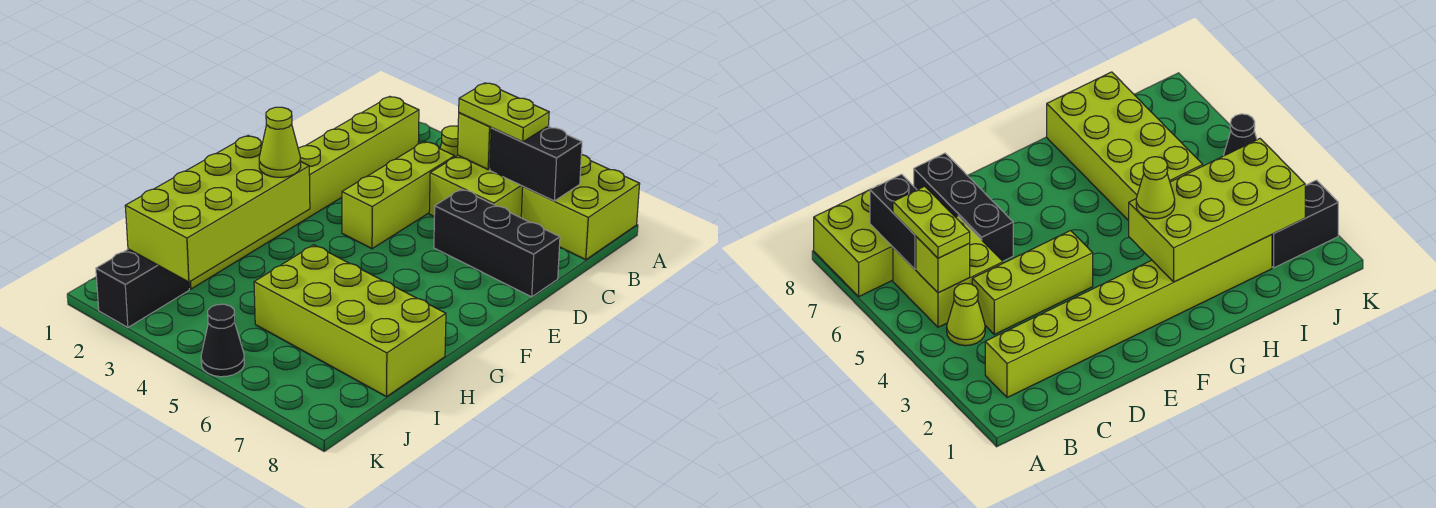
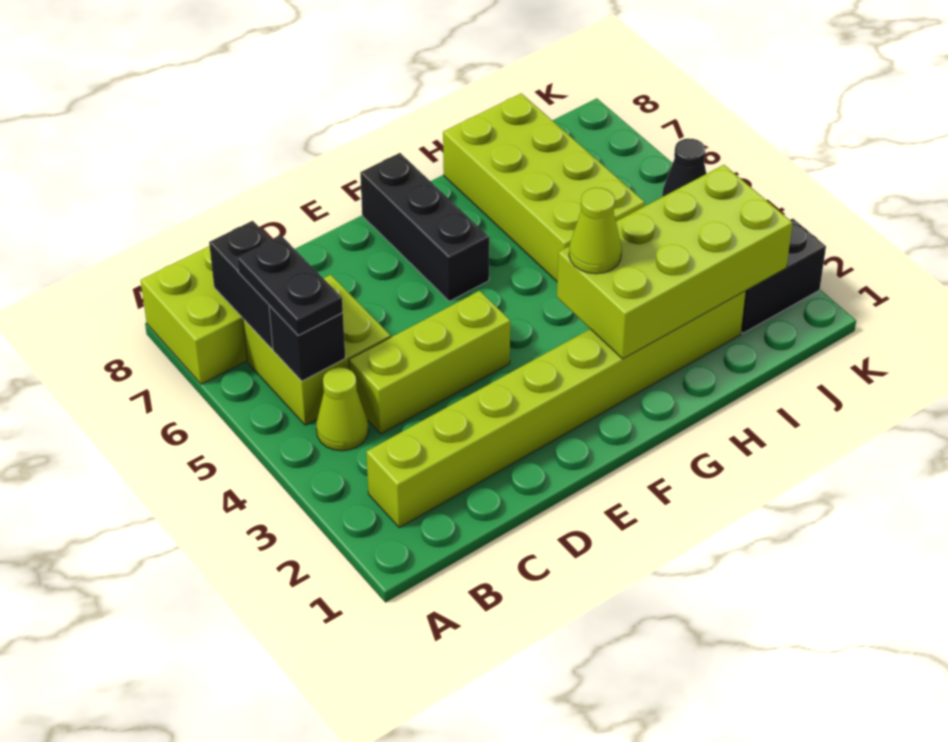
lime 1x1 brick [458,113,491,169] -> black 1x1 brick [269,305,345,381]
lime 1x2 plate [459,83,549,142] -> black 1x2 plate [237,236,343,335]
black 1x3 brick [434,189,560,297] -> black 1x3 brick moved to [360,153,489,301]

